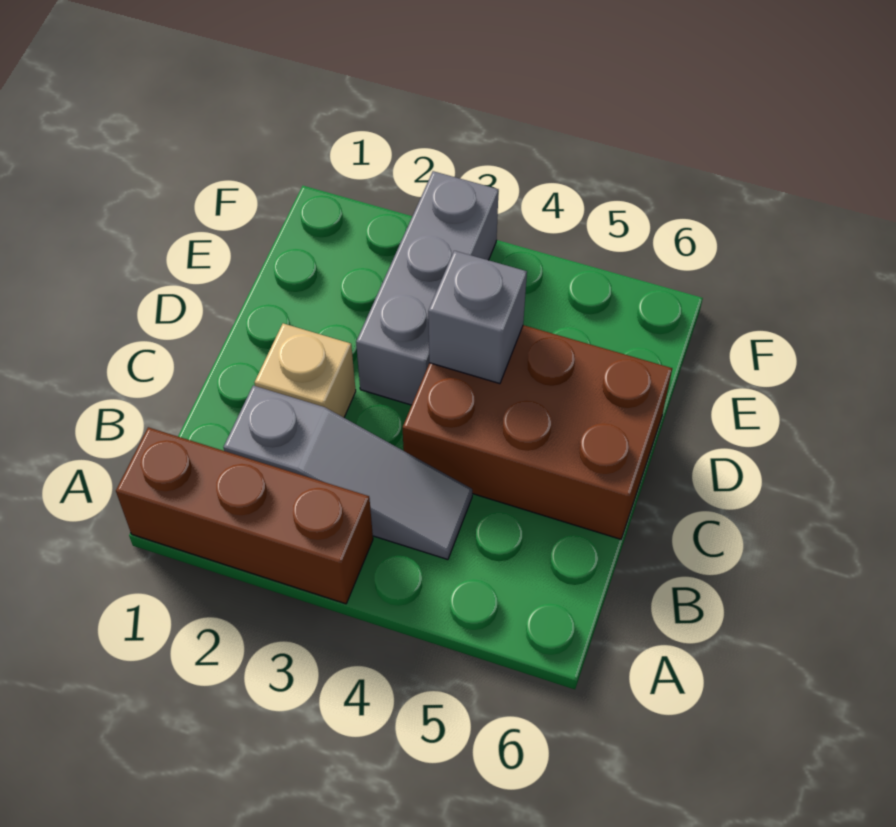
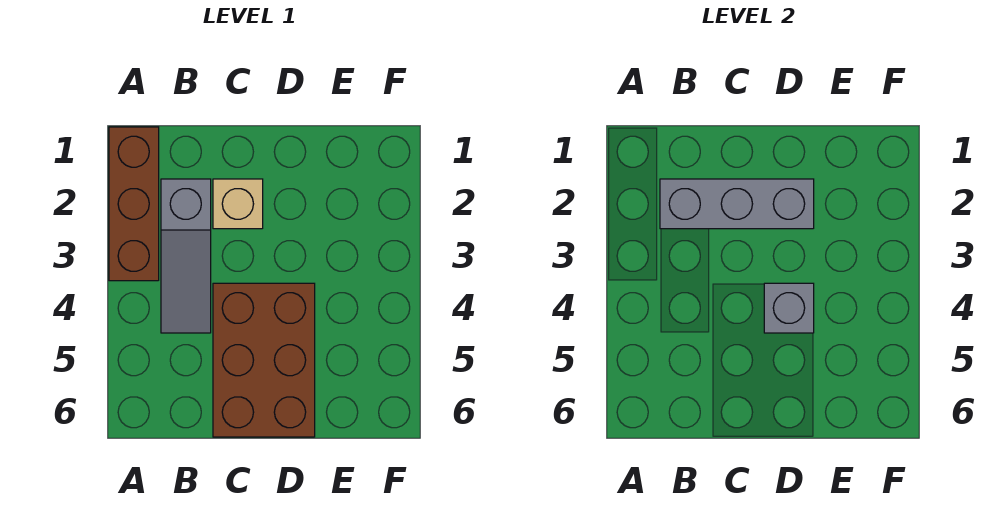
grey 1x3 brick [356,171,499,405] -> grey 1x3 brick moved to [660,179,814,229]

